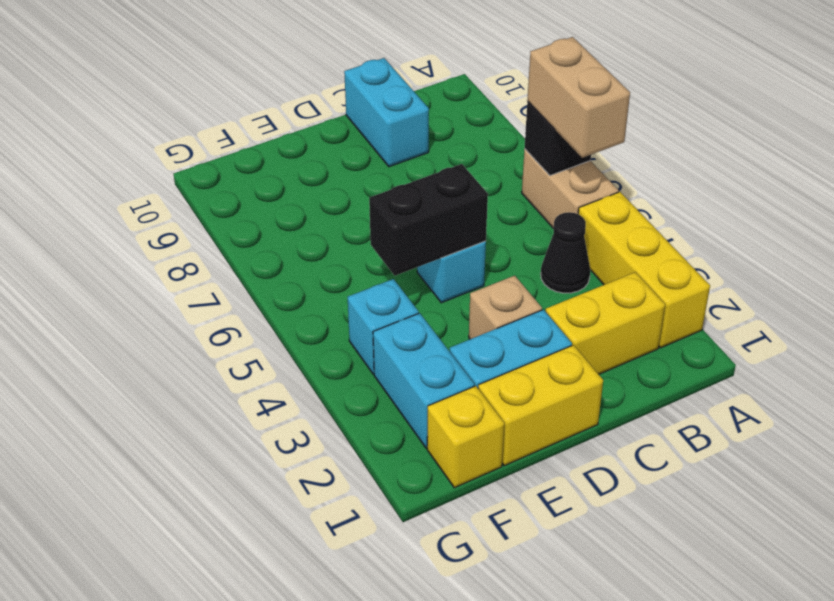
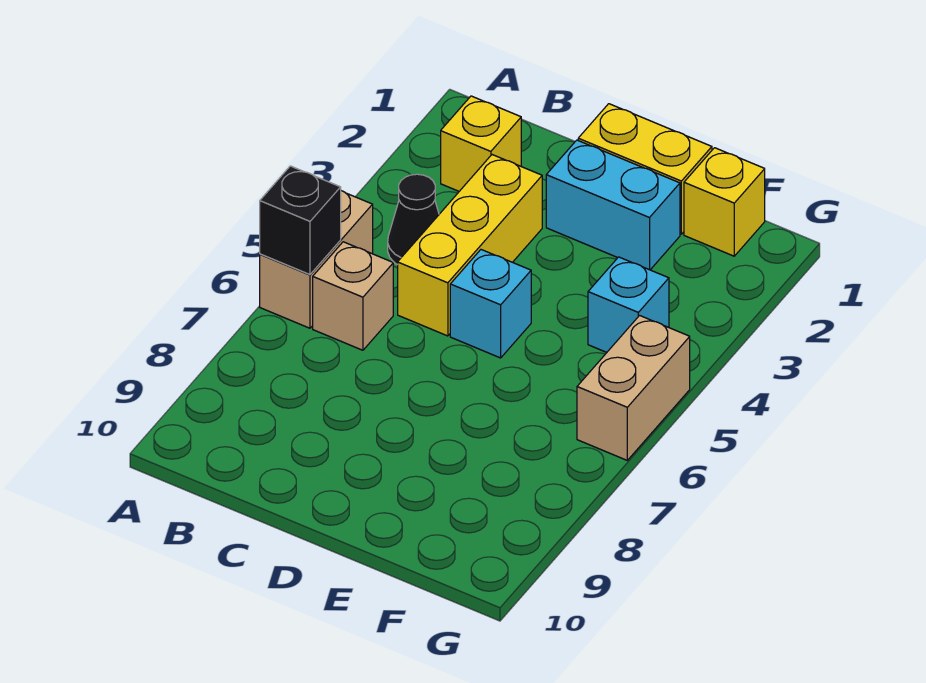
yellow 1x3 brick [578,192,710,348] -> yellow 1x3 brick moved to [398,155,542,336]
tan 1x2 brick [527,37,630,158] -> tan 1x2 brick moved to [577,316,690,460]
yellow 1x2 brick [546,272,665,374] -> yellow 1x1 brick [441,96,521,191]
cyan 1x2 brick [344,58,429,167] -> none
tan 1x1 brick [469,276,542,339] -> tan 1x1 brick moved to [313,242,393,350]
black 1x2 brick [369,164,488,276] -> none
cyan 1x2 brick [373,313,474,448] -> none

